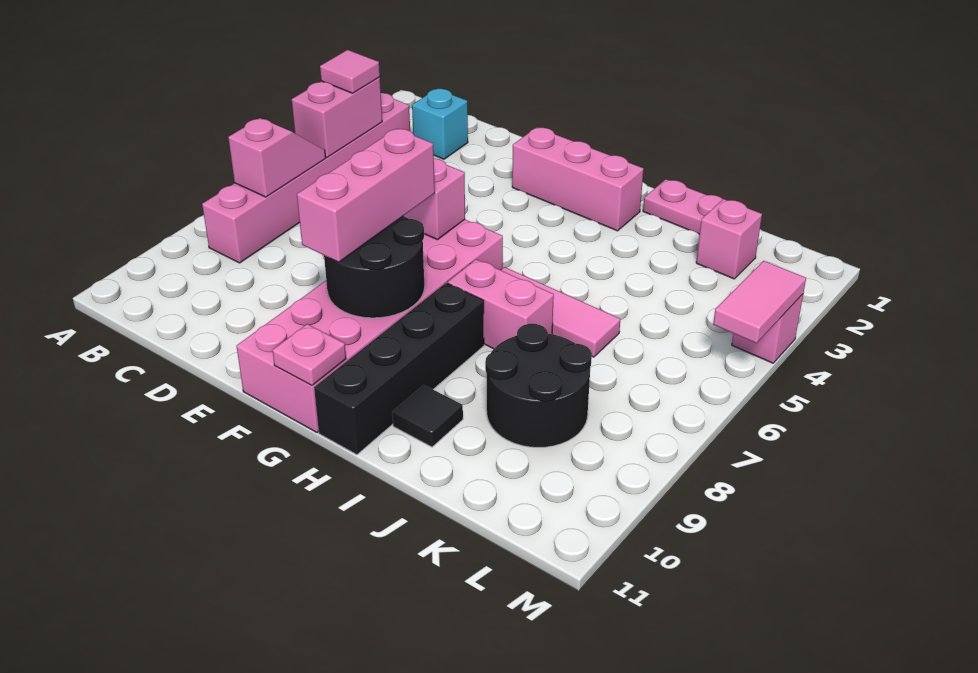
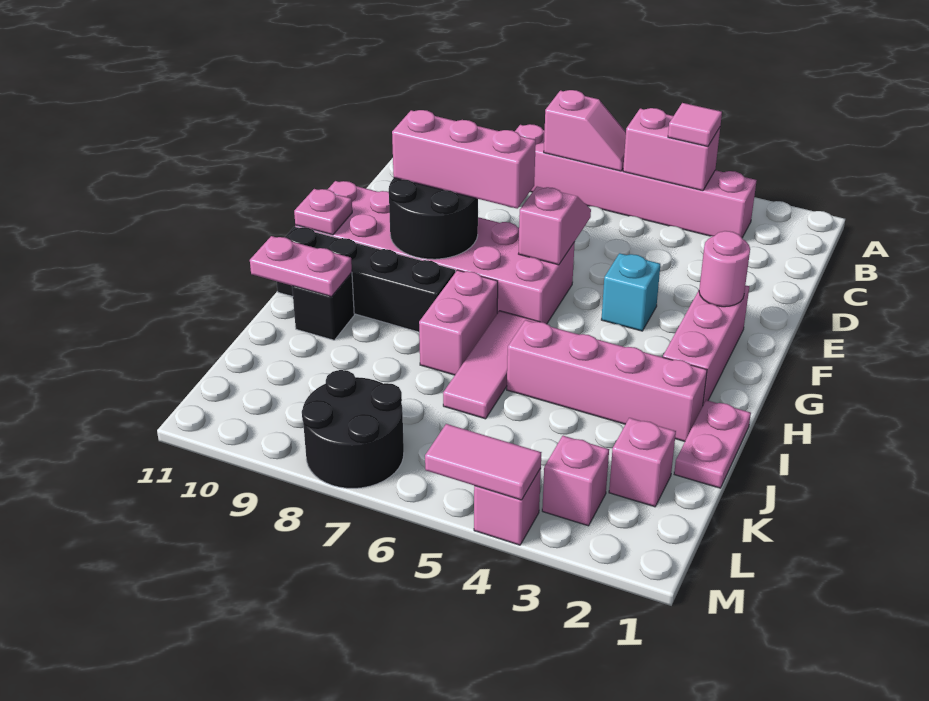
cyan 1x1 brick [412,89,468,159] -> cyan 1x1 brick moved to [601,253,660,331]
none -> pink 1x1 round brick [699,231,750,307]
none -> pink 1x4 brick [507,320,707,441]
black 1x1 tile [392,385,463,447] -> black 1x1 brick [292,273,354,340]
none -> pink 1x2 plate [250,236,352,297]
black 2x2 round brick [485,324,592,447] -> black 2x2 round brick moved to [302,370,404,488]
none -> pink 1x1 brick [542,436,609,526]

